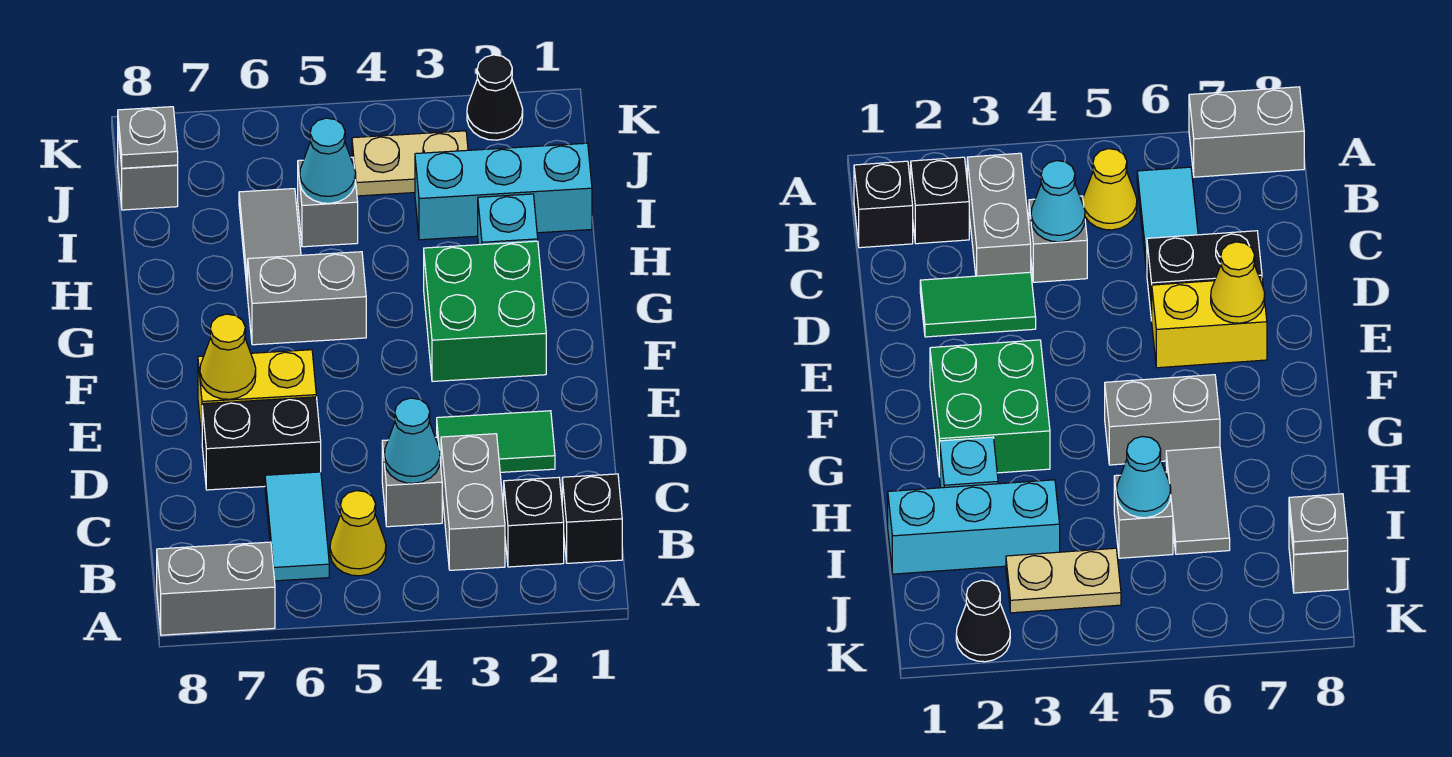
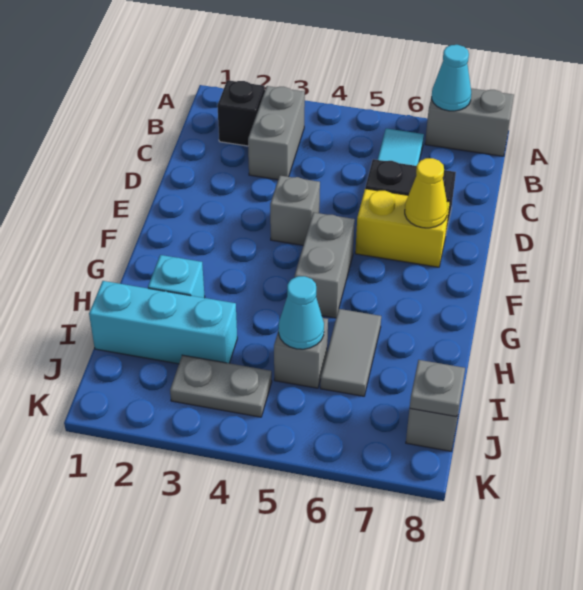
black 1x1 brick [562,474,622,563] -> none
yellow 1x1 cone [330,491,386,576] -> none
grey 1x1 brick [382,437,442,527] -> grey 1x1 brick moved to [270,176,320,245]
cyan 1x1 cone [384,398,440,483] -> cyan 1x1 cone moved to [432,45,471,111]
green 1x2 tile [437,411,555,472] -> none
green 2x2 brick [424,241,546,382] -> none
grey 1x2 brick [248,252,366,345] -> grey 1x2 brick turned to [295,212,355,318]
tan 1x2 plate [352,131,468,196] -> grey 1x2 plate [170,355,272,417]
black 1x1 cone [467,55,523,140] -> none

